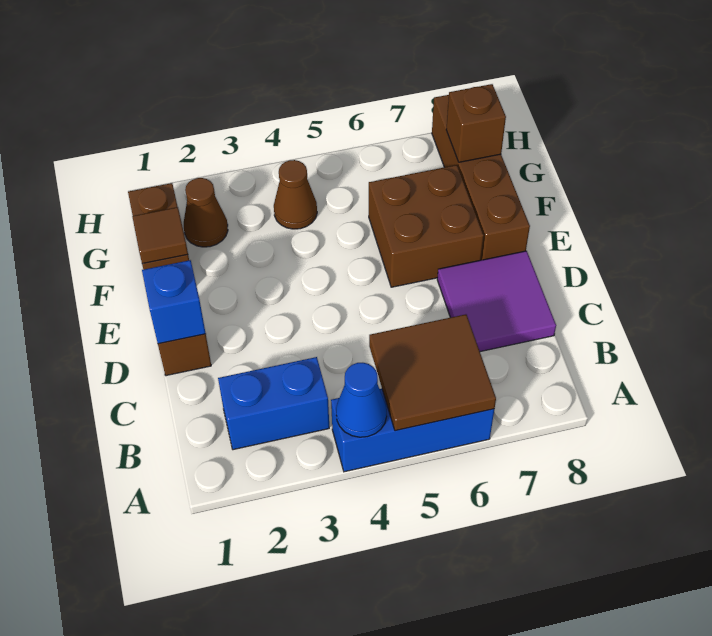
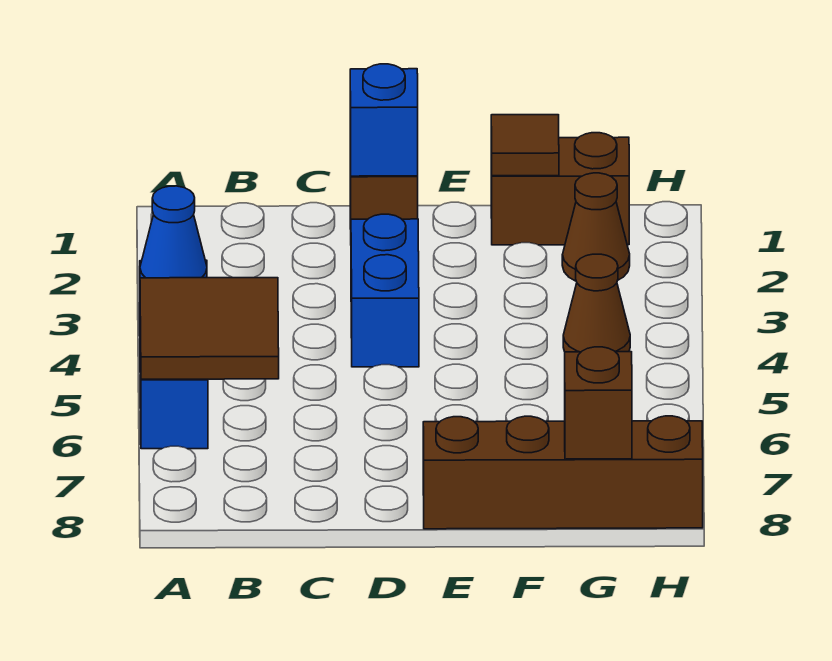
blue 1x2 brick [218,357,329,450] -> blue 1x2 brick moved to [351,214,419,367]
purple 2x2 tile [437,251,556,352] -> none
brown 2x2 brick [369,165,484,287] -> none

